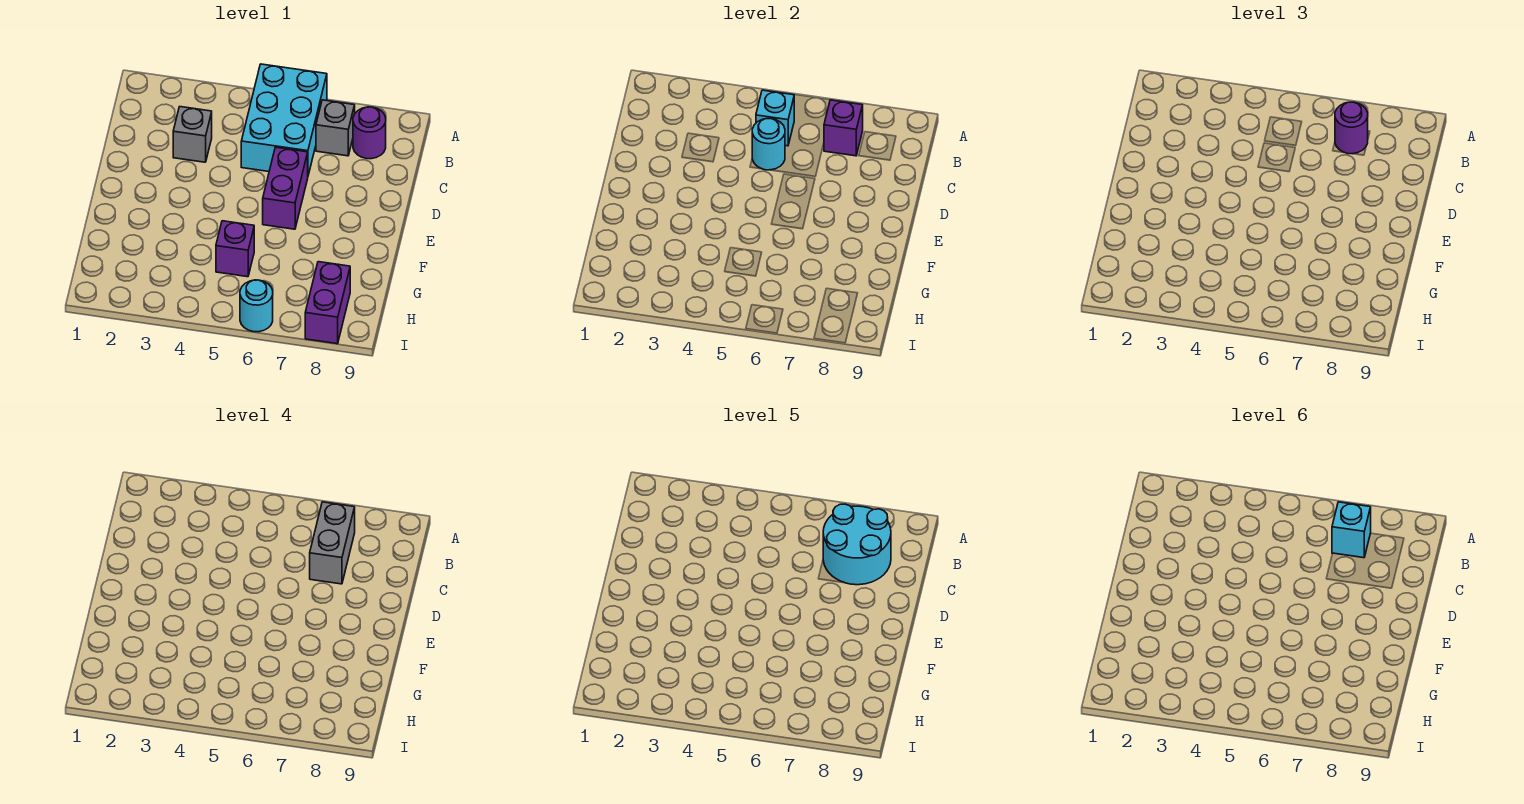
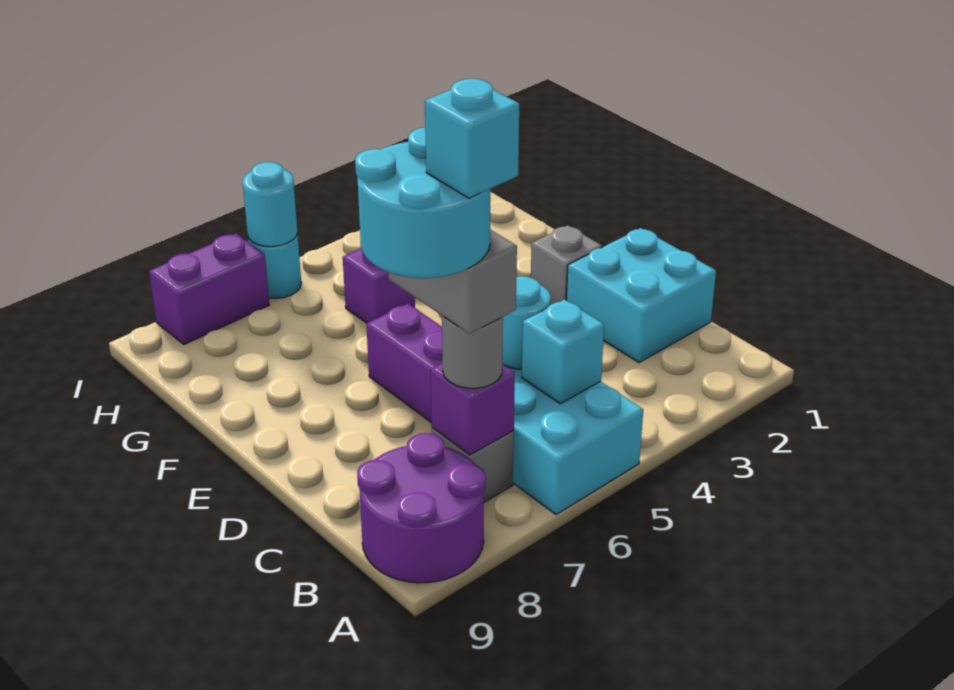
purple 1x1 round brick [1335,102,1368,154] -> grey 1x1 round brick [442,316,503,388]
purple 1x1 round brick [353,107,386,159] -> purple 2x2 round brick [357,433,486,583]
none -> cyan 2x2 brick [566,228,716,363]
grey 1x1 brick [173,107,212,162] -> grey 1x1 brick moved to [531,226,602,305]
purple 1x2 brick [305,262,350,344] -> purple 1x2 brick turned to [149,234,269,345]
none -> cyan 1x1 round brick [243,162,297,247]

